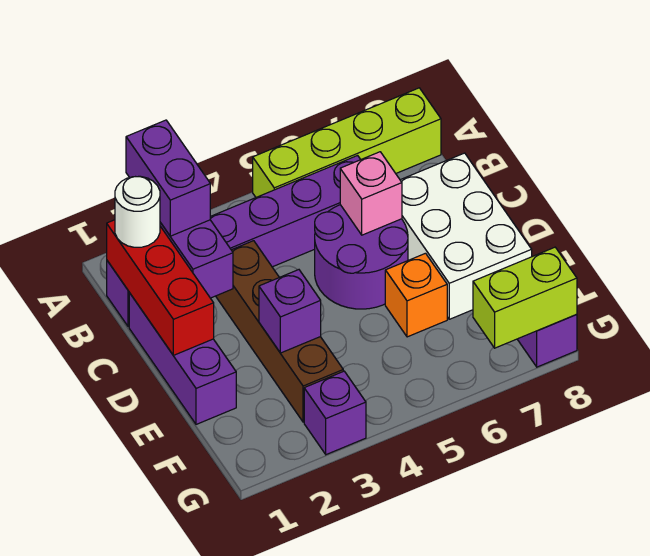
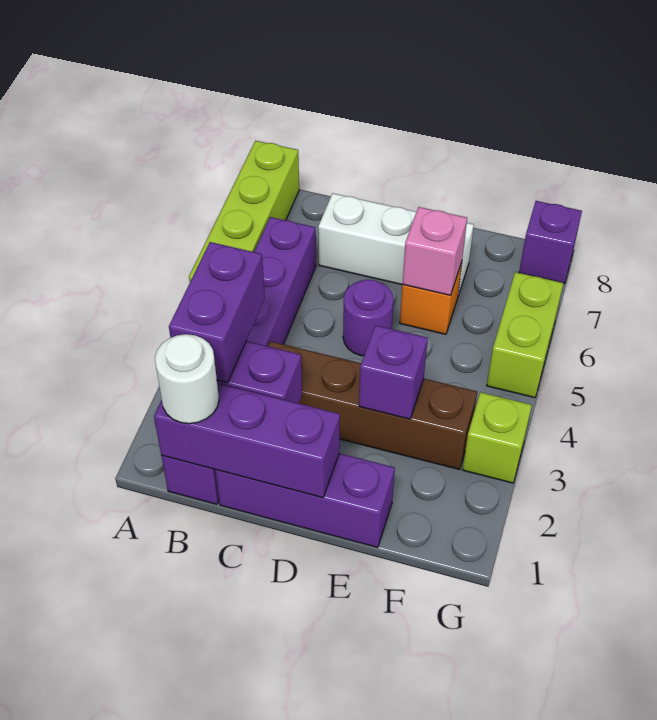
purple 1x2 brick [126,120,210,236] -> purple 1x2 brick turned to [169,242,265,383]
red 1x3 brick [107,220,214,355] -> purple 1x3 brick [154,383,340,498]
purple 2x2 round brick [315,205,408,309] -> purple 1x1 round brick [343,280,394,356]
pink 1x1 brick [340,152,402,235] -> pink 1x1 brick moved to [402,207,467,295]
white 2x3 brick [400,153,532,319] -> white 1x3 brick [318,193,474,296]
purple 1x1 brick [304,371,366,455] -> lime 1x1 brick [463,392,532,483]
lime 1x2 brick [473,247,577,348] -> lime 1x2 brick moved to [487,272,563,398]

